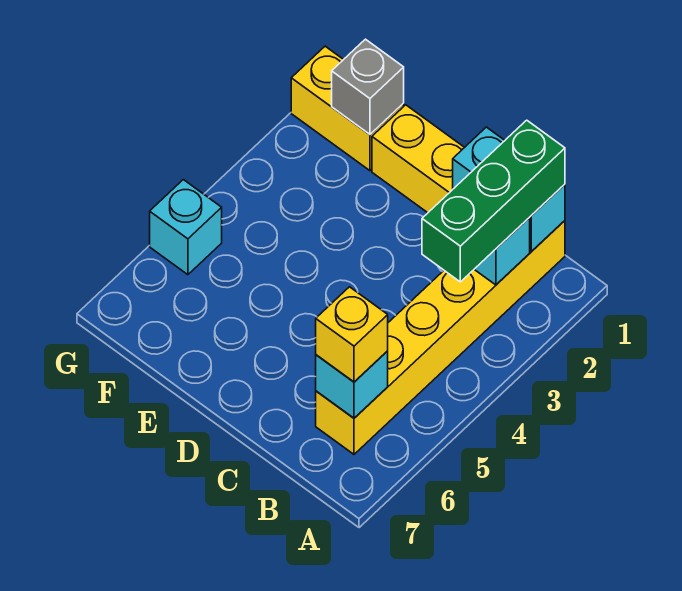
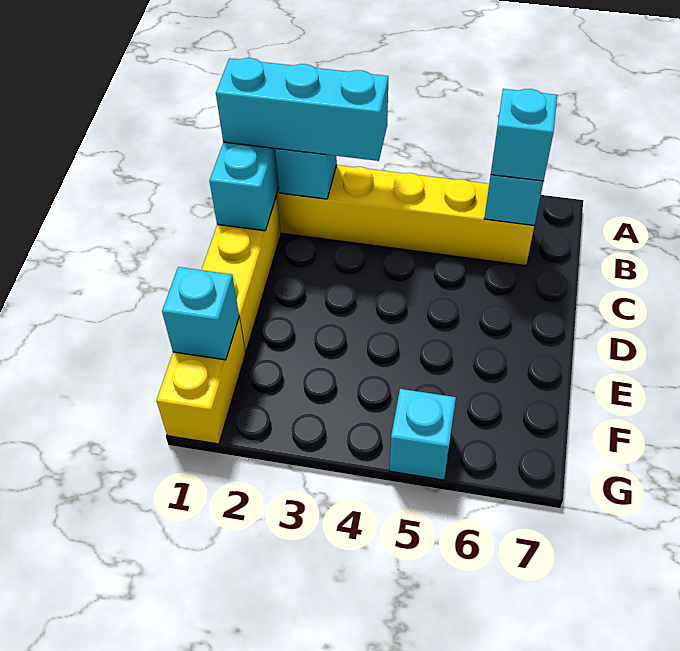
green 1x3 brick [422,120,565,282] -> cyan 1x3 brick [216,58,388,161]
yellow 1x1 brick [316,287,388,382] -> cyan 1x1 brick [491,89,557,181]
grey 1x1 brick [332,39,404,134] -> cyan 1x1 brick [162,267,239,360]

